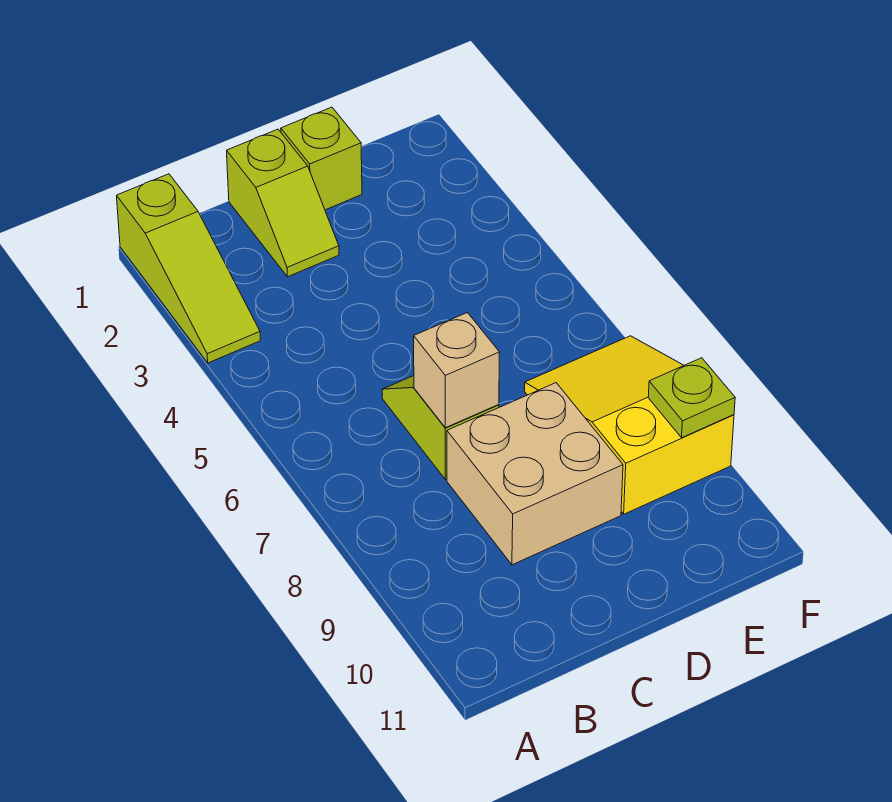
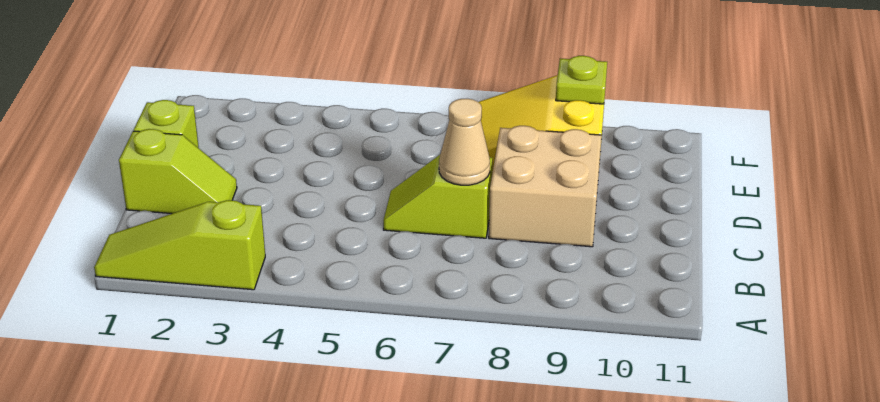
lime 1x3 slope [117,174,260,363] -> lime 1x3 slope turned to [94,200,265,290]
tan 1x1 brick [414,313,500,428] -> tan 1x1 cone [439,99,490,185]

